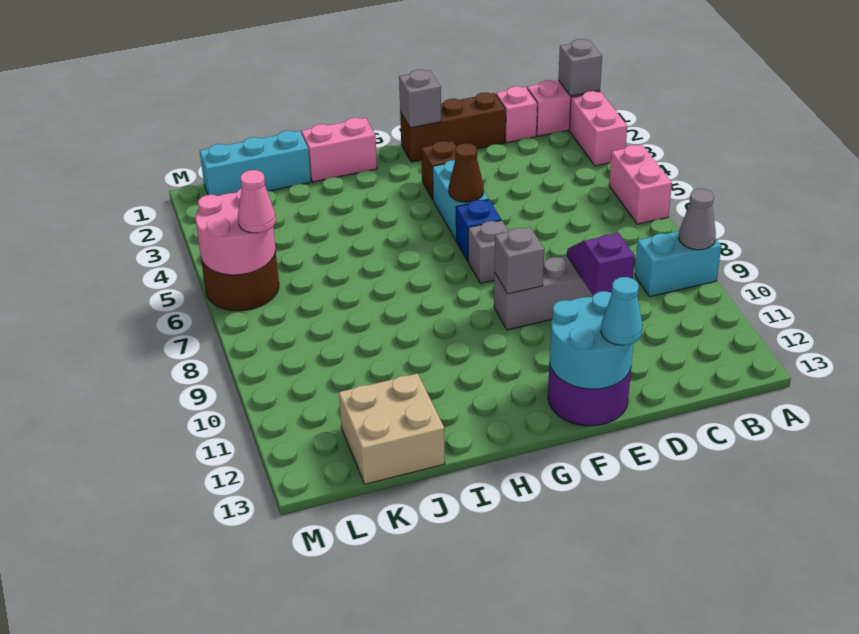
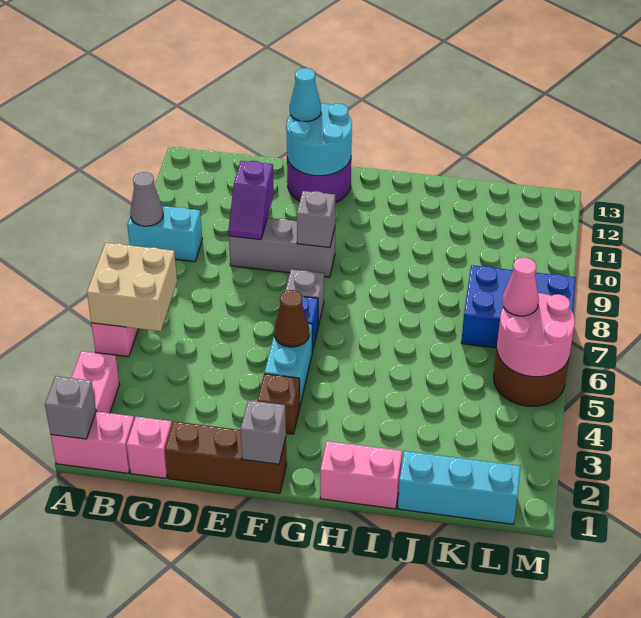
tan 2x2 brick [339,373,445,484] -> tan 2x2 brick moved to [87,243,177,331]
none -> blue 2x3 brick [461,265,576,348]

